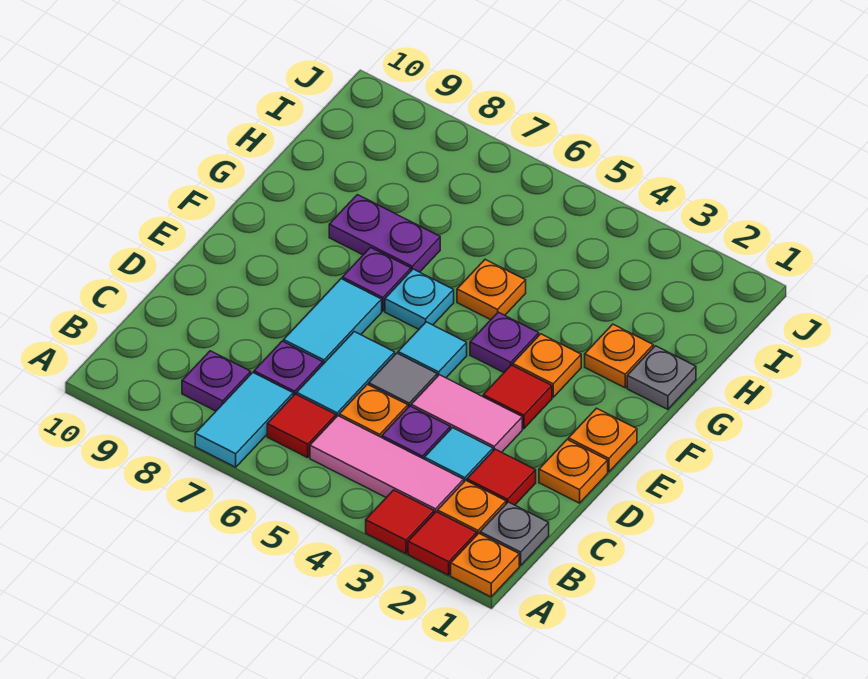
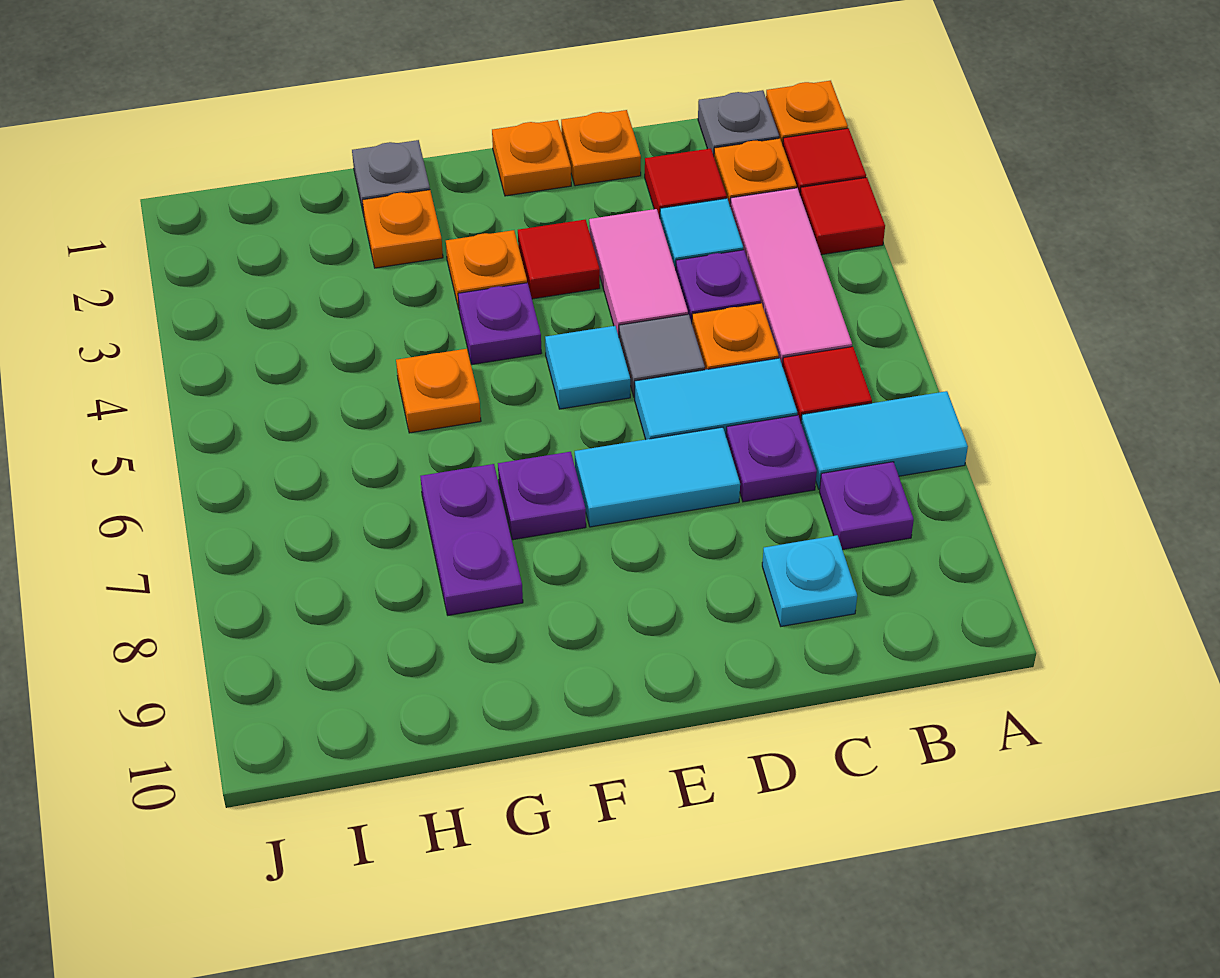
cyan 1x1 plate [385,269,454,329] -> cyan 1x1 plate moved to [762,535,857,626]

